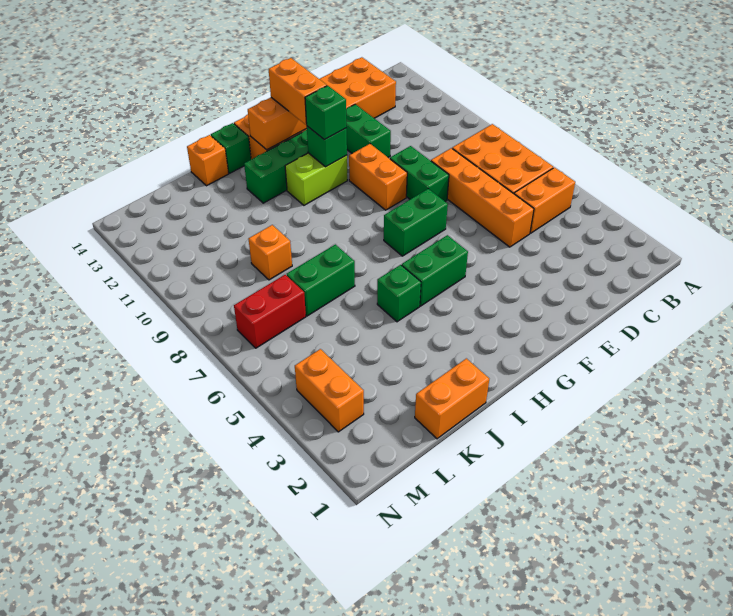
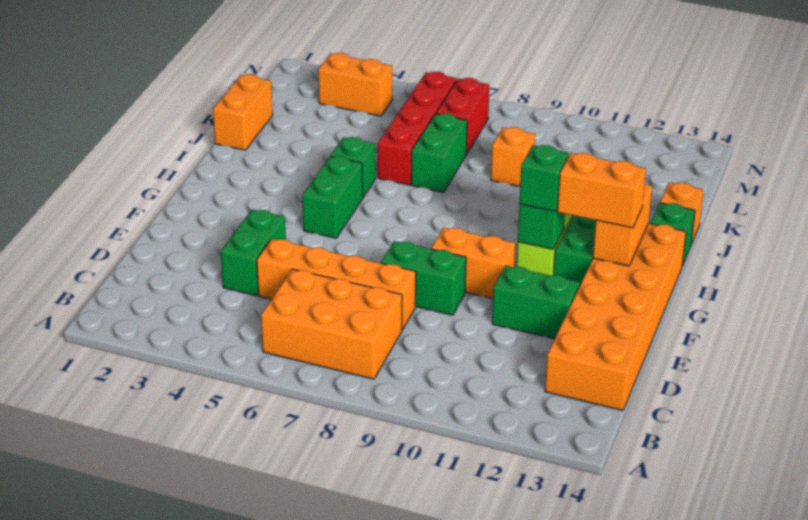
orange 1x2 brick [514,167,575,233] -> none
green 1x2 brick [384,189,448,256] -> green 1x2 brick moved to [221,209,286,296]
none -> red 1x4 brick [378,72,457,185]

